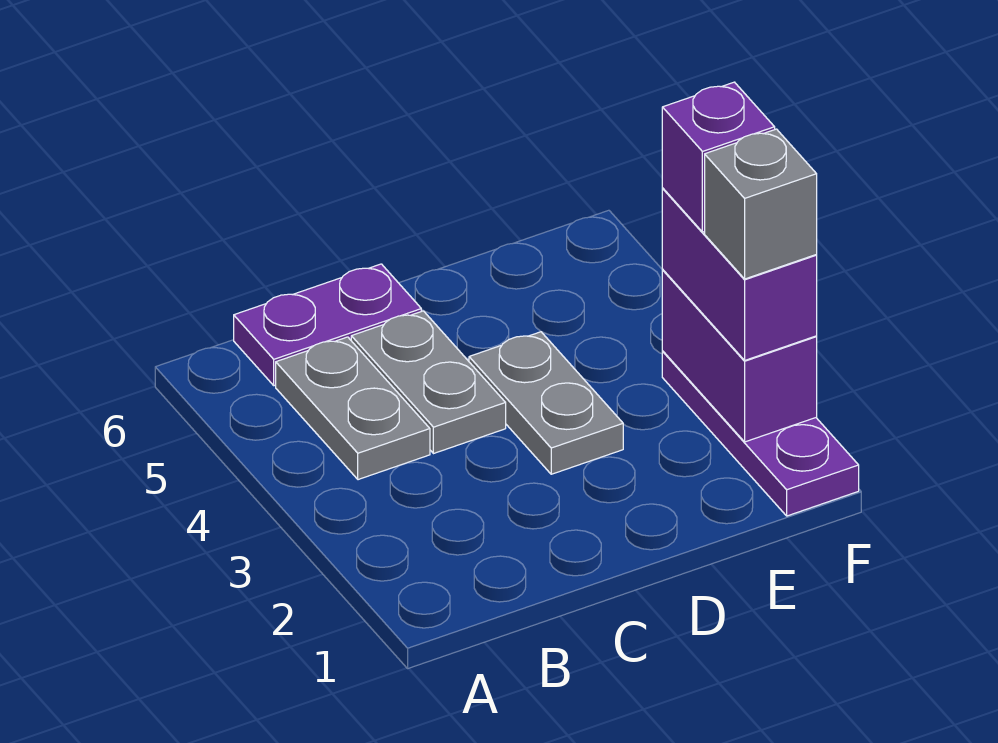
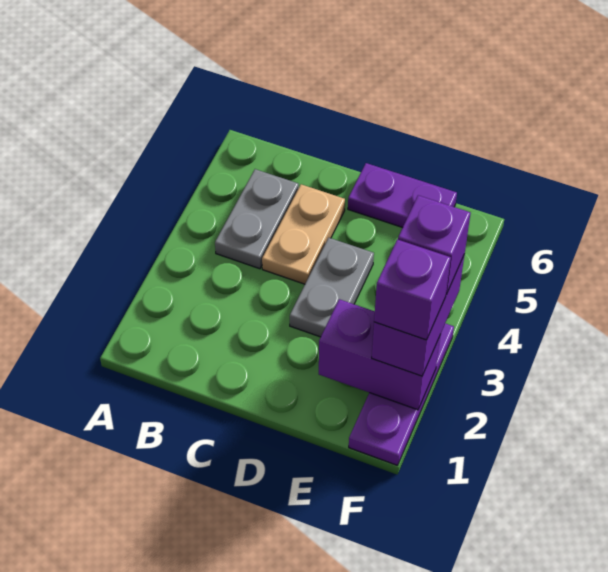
purple 1x2 plate [234,264,421,386] -> purple 1x2 plate moved to [348,163,457,228]
grey 1x2 plate [351,311,506,454] -> tan 1x2 plate [262,184,345,284]
purple 1x2 brick [662,270,817,442] -> purple 1x2 brick turned to [319,299,440,410]
grey 1x1 brick [705,129,817,279] -> purple 1x1 brick [374,239,451,340]

